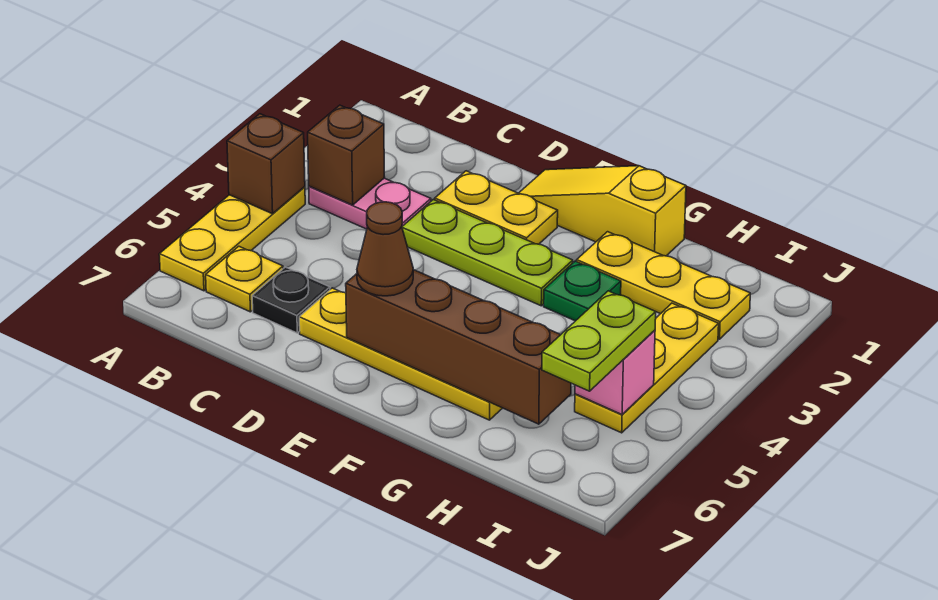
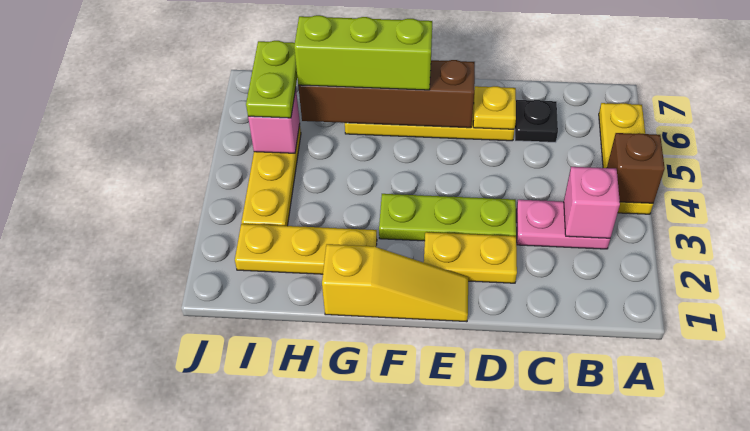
brown 1x1 brick [308,105,385,205] -> pink 1x1 brick [564,167,620,238]
yellow 1x1 plate [206,246,283,312] -> yellow 1x1 plate moved to [473,86,516,129]
brown 1x1 cone [357,202,413,296] -> none
none -> lime 1x3 brick [294,15,432,90]
green 1x1 plate [544,261,621,321] -> none

